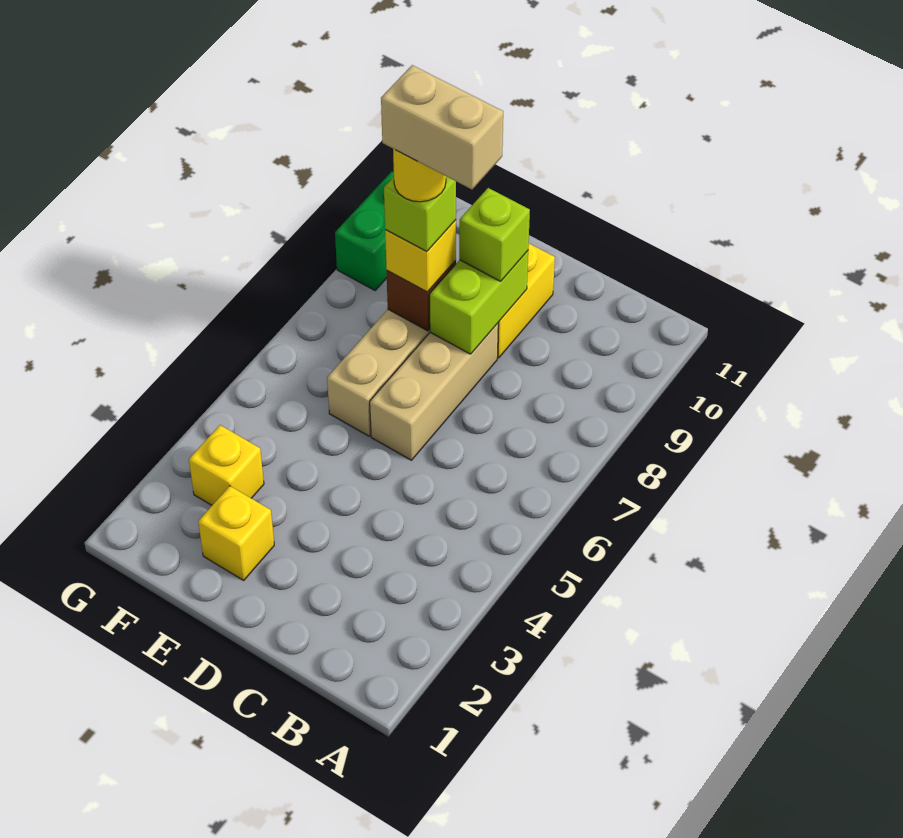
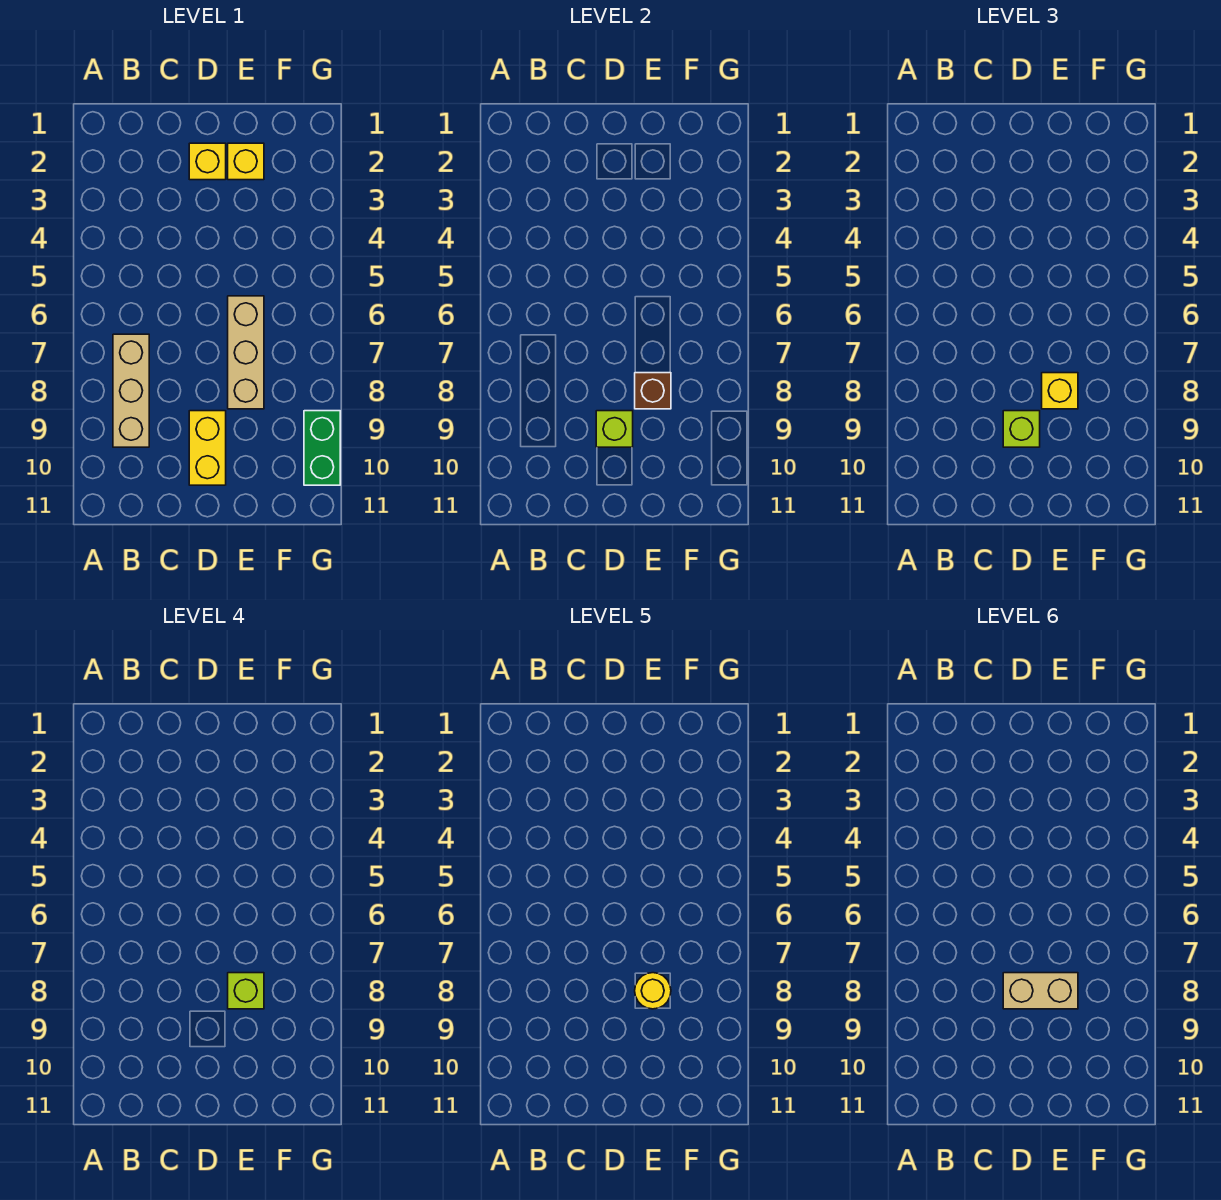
tan 1x3 brick [370,323,498,460] -> tan 1x3 brick moved to [113,334,149,447]
lime 1x2 brick [430,251,528,354] -> lime 1x1 brick [596,411,633,447]
yellow 1x1 brick [189,425,264,505] -> yellow 1x1 brick moved to [189,143,226,180]

